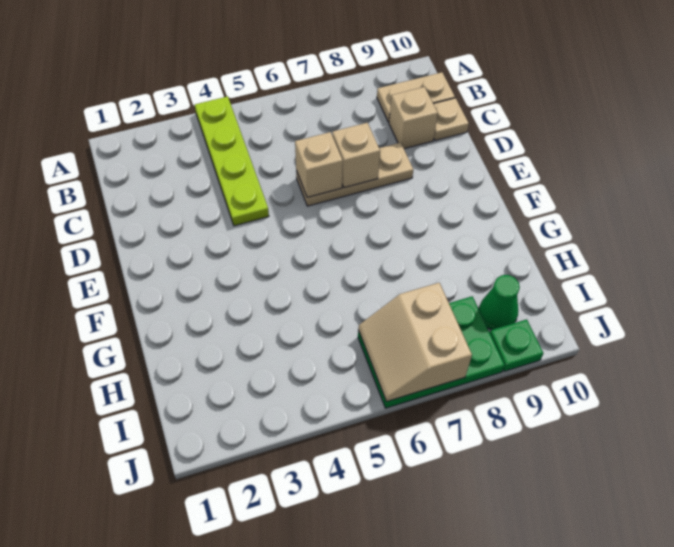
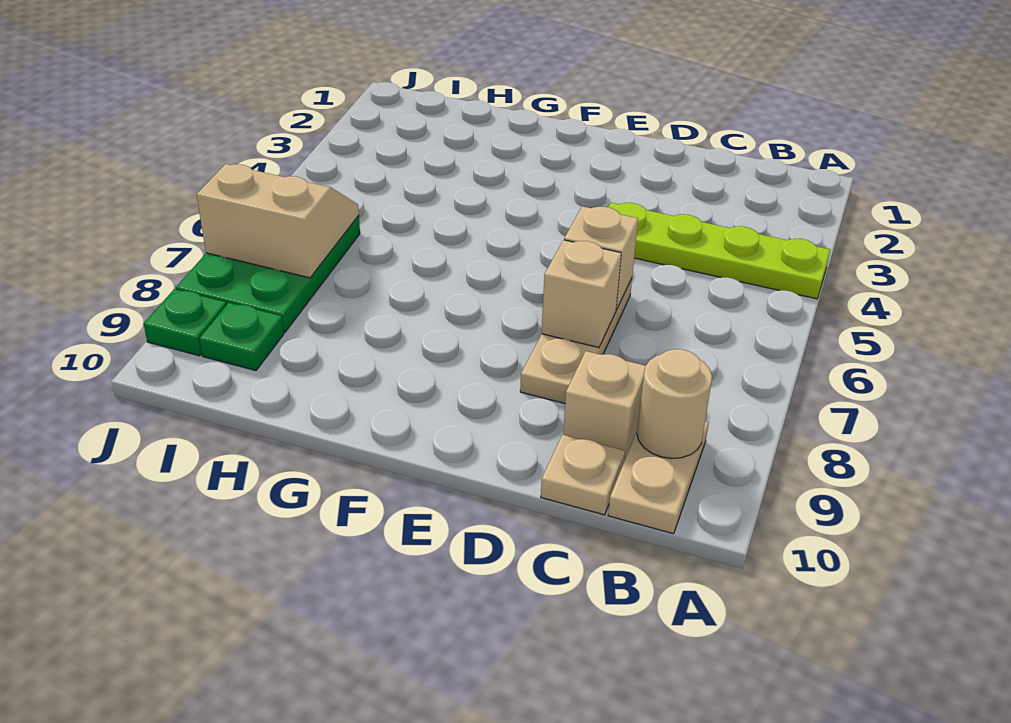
none -> tan 1x1 round brick [637,349,712,458]
green 1x1 cone [479,275,520,330] -> green 1x1 plate [199,303,284,371]

